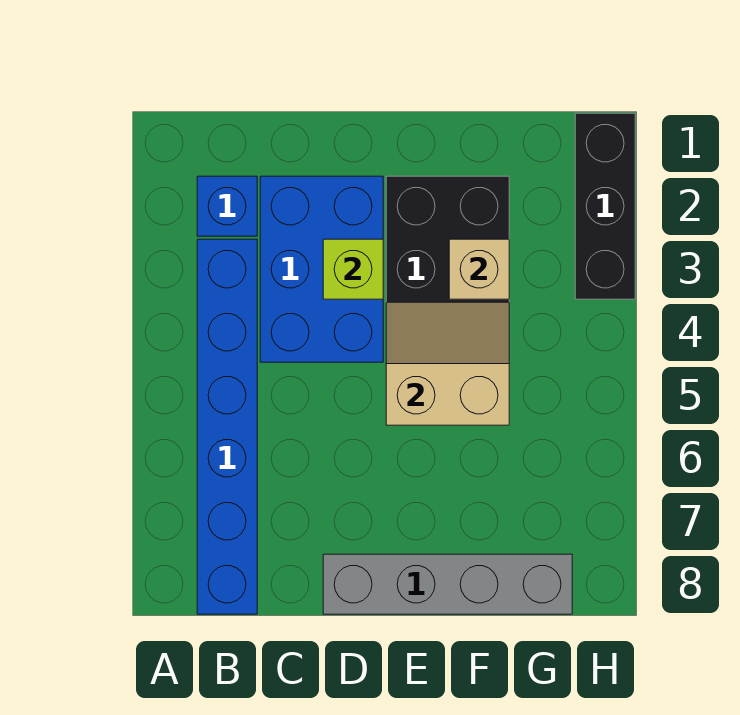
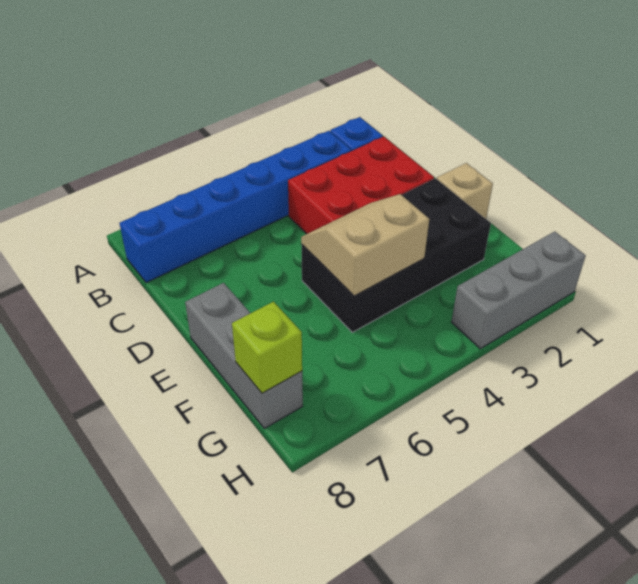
blue 2x3 brick [260,176,383,362] -> red 2x3 brick [288,137,434,234]
lime 1x1 brick [323,239,383,299] -> lime 1x1 brick moved to [232,302,302,393]
grey 1x4 brick [323,554,572,614] -> grey 1x3 brick [185,283,303,428]
tan 2x2 slope [386,302,509,425] -> tan 2x2 slope turned to [301,194,429,296]
tan 1x1 brick [449,239,509,299] -> tan 1x1 brick moved to [437,163,493,219]
black 1x3 brick [575,113,635,299] -> grey 1x3 brick [452,232,586,349]

